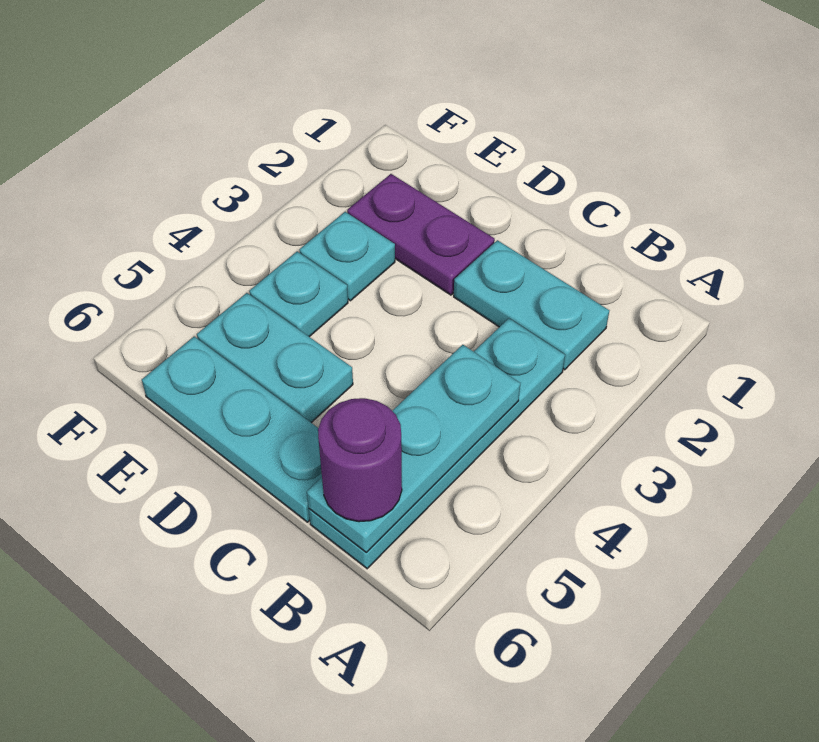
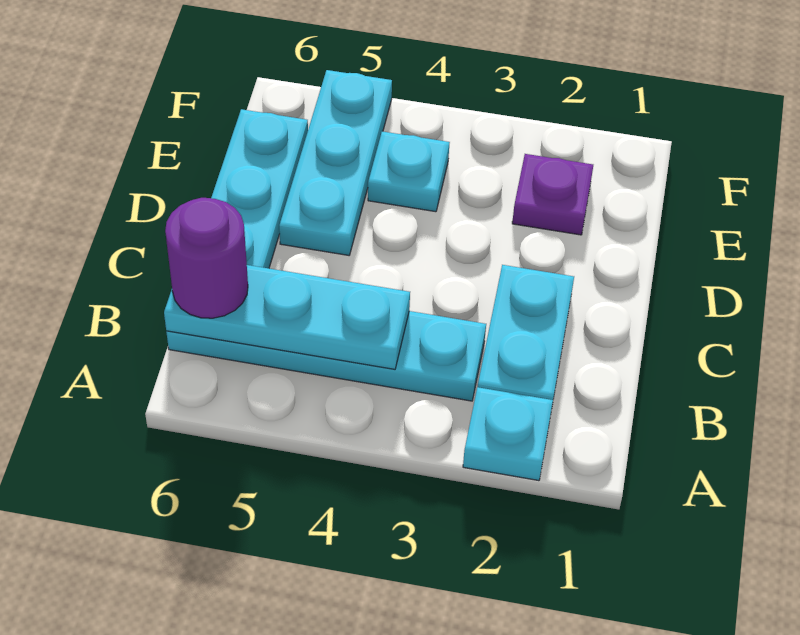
purple 1x2 plate [347,174,495,295] -> purple 1x1 plate [512,154,593,235]
cyan 1x2 plate [197,293,353,423] -> cyan 1x3 plate [279,70,392,255]
cyan 1x1 plate [300,212,395,301] -> cyan 1x1 plate moved to [463,387,553,481]

